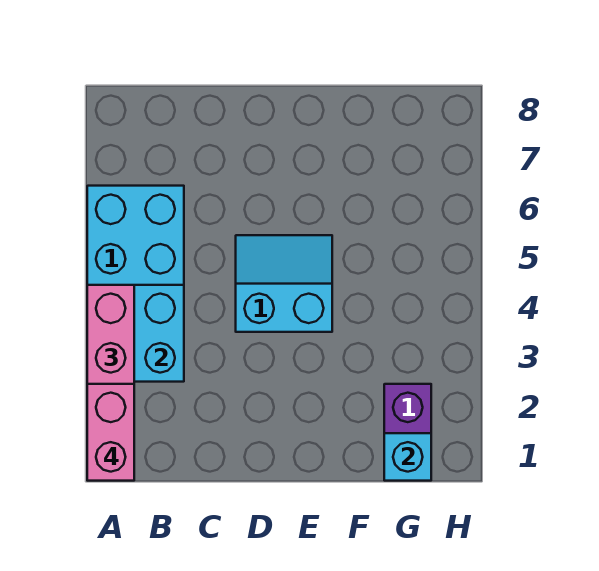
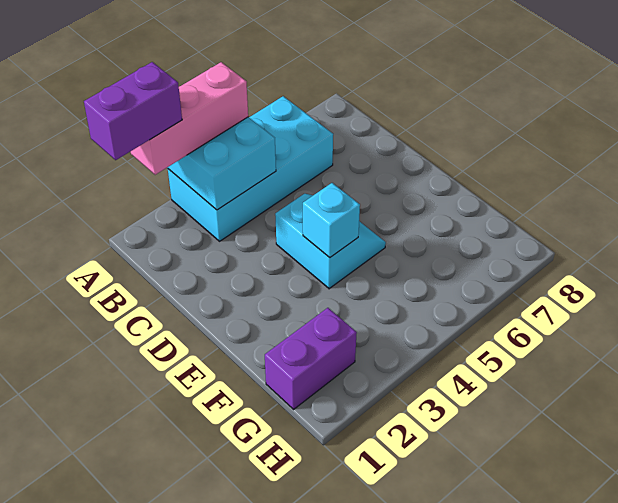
pink 1x2 brick [87,384,134,481] -> purple 1x2 brick [84,62,182,160]
cyan 1x1 brick [384,433,431,481] -> cyan 1x1 brick moved to [303,183,360,258]

